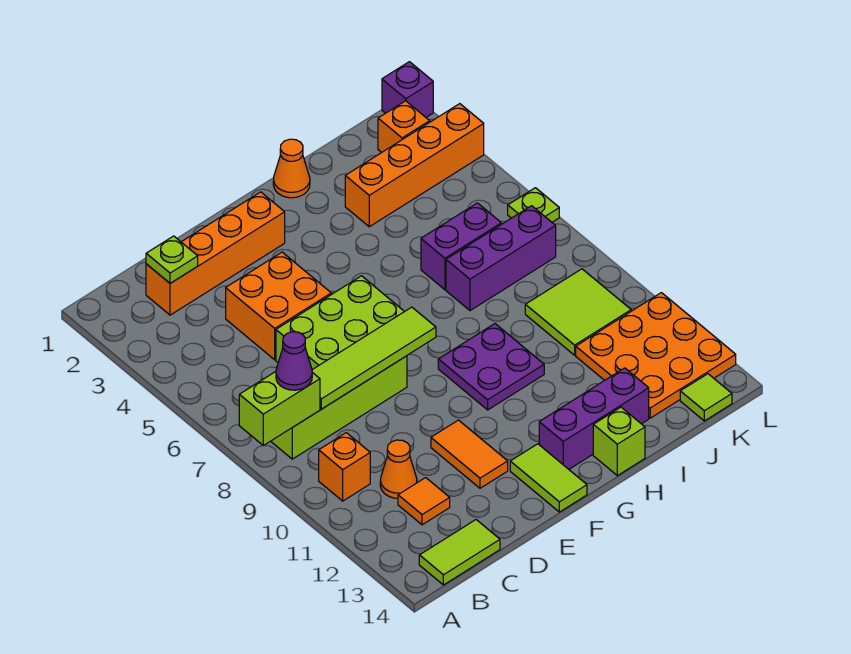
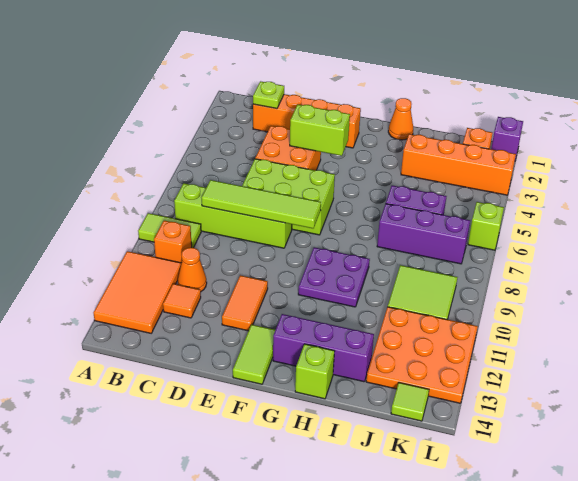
lime 1x2 brick [239,372,320,445] -> lime 1x2 brick moved to [290,105,350,156]
none -> orange 2x3 tile [94,251,181,333]
purple 1x1 cone [276,332,312,390] -> none
lime 1x2 tile [419,520,500,585] -> lime 1x2 tile moved to [138,213,201,248]
lime 1x1 plate [508,188,559,222] -> lime 1x1 brick [468,202,504,250]

